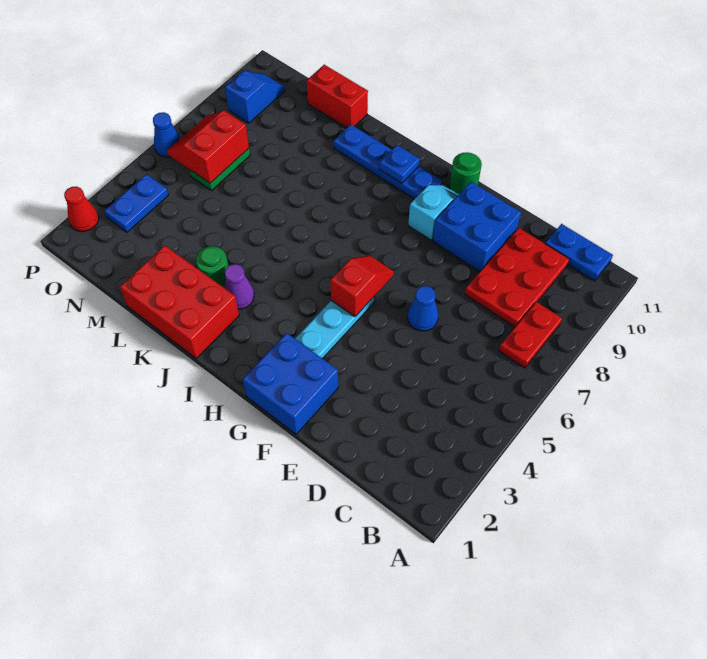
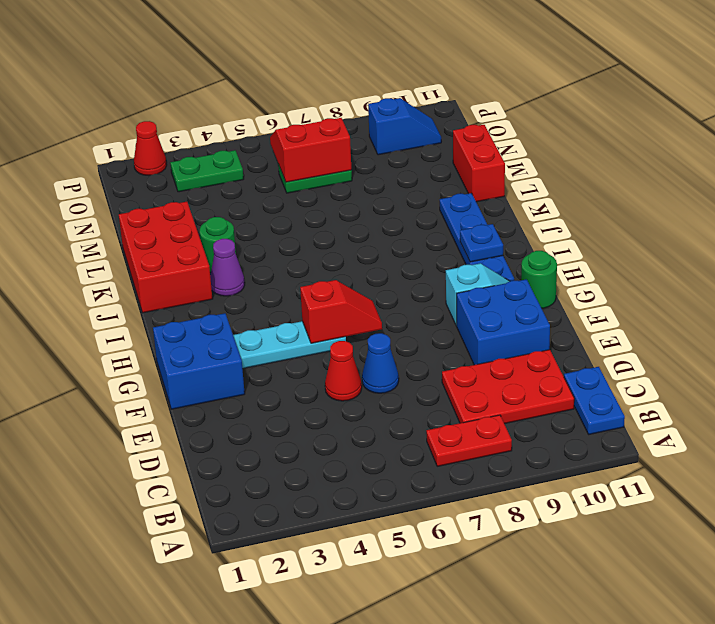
none -> red 1x1 cone [325,341,362,401]
blue 1x2 plate [104,174,168,232] -> green 1x2 plate [170,150,244,192]
blue 1x1 cone [153,112,181,157] -> none

